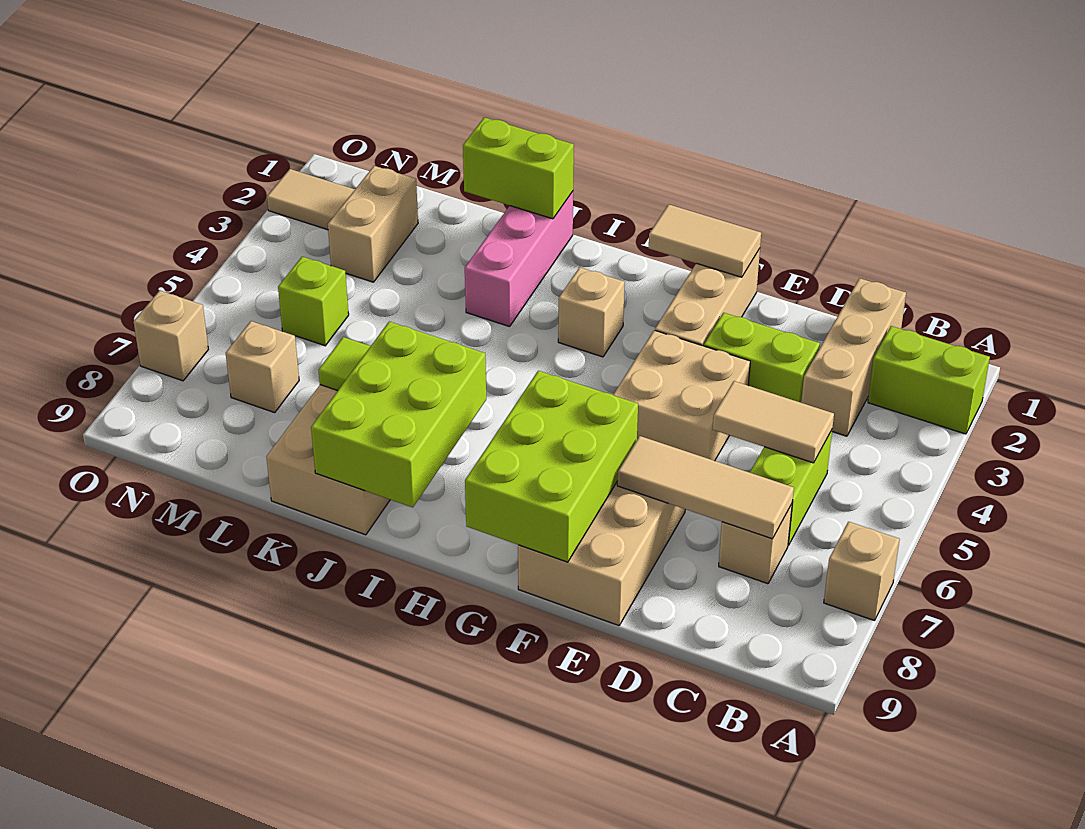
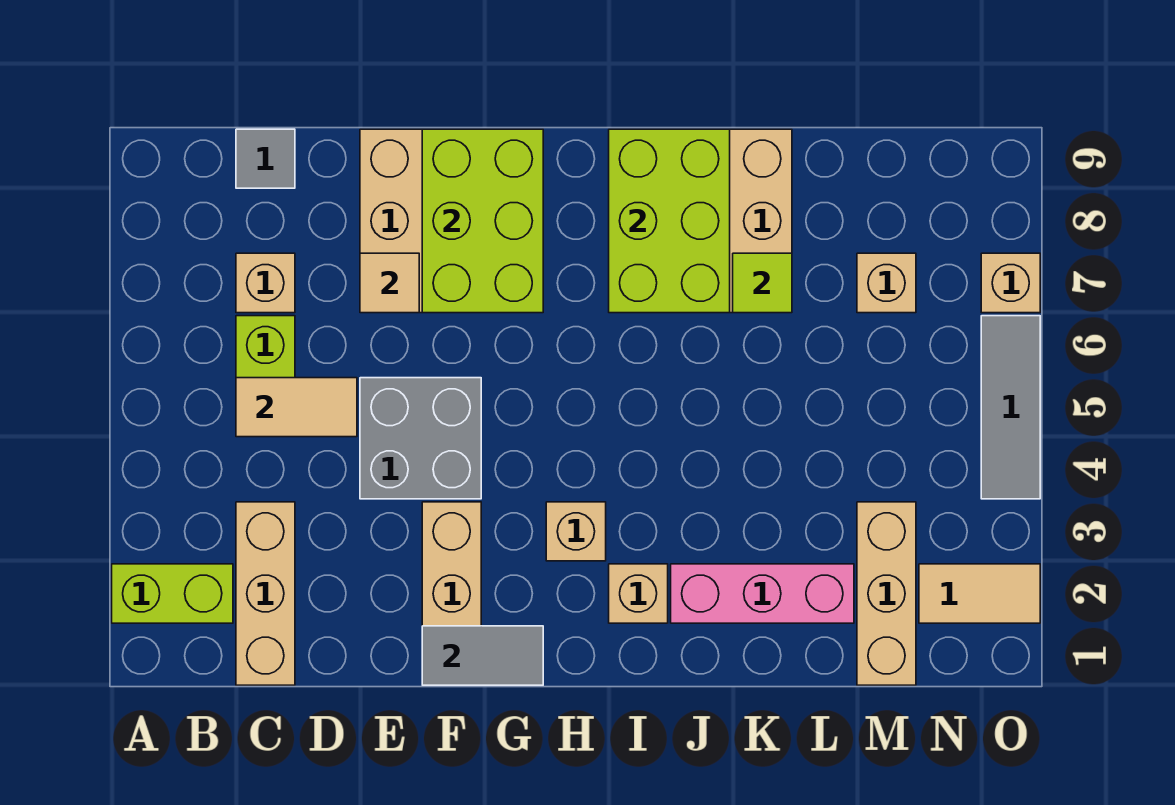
tan 1x1 brick [824,522,900,621] -> tan 1x1 brick moved to [609,564,668,623]
tan 1x3 tile [617,436,794,539] -> tan 1x1 tile [360,253,419,313]
none -> grey 1x1 tile [236,129,295,188]
lime 1x2 brick [704,313,820,403] -> none
tan 2x2 brick [613,330,750,461] -> grey 2x2 brick [360,378,481,499]
tan 1x2 tile [649,204,761,277] -> grey 1x2 tile [422,626,543,685]
pink 1x3 brick [465,191,573,327] -> pink 1x3 brick turned to [671,564,854,623]
lime 1x2 brick [463,117,574,219] -> none
tan 1x2 brick [328,166,418,282] -> tan 1x3 brick [857,502,916,685]
lime 1x1 brick [278,257,349,346] -> none
none -> grey 1x3 tile [981,316,1040,499]

